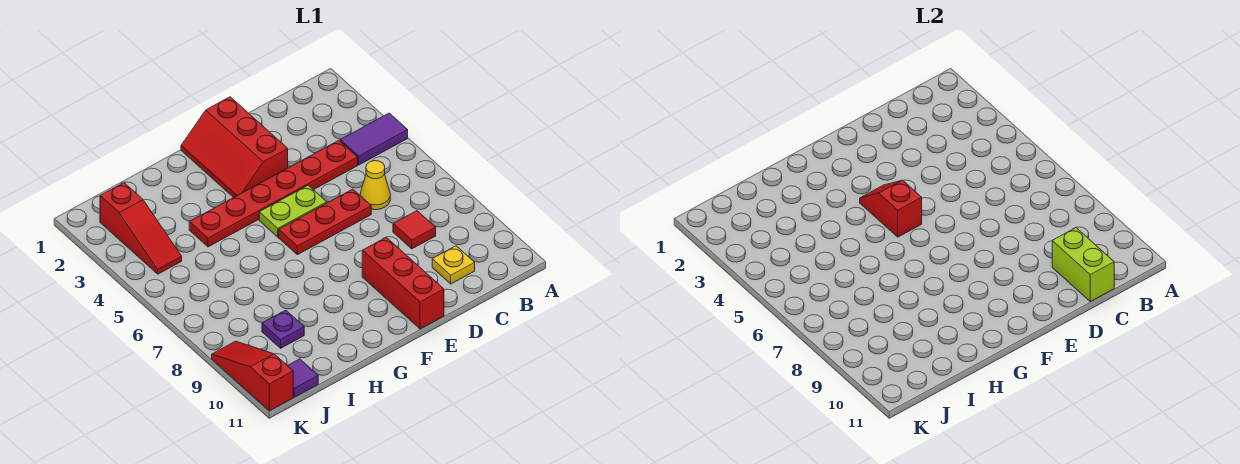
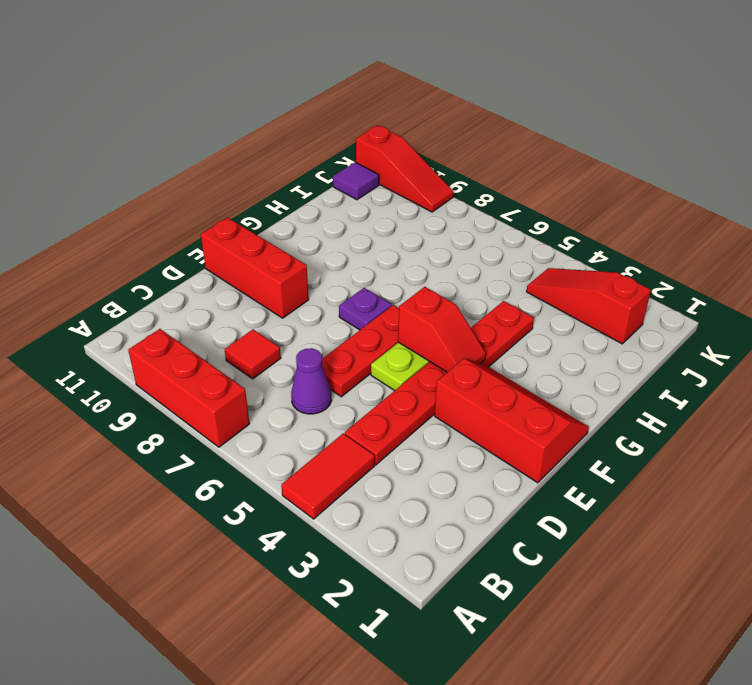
purple 1x2 tile [340,113,408,165] -> red 1x2 tile [281,434,375,519]
none -> red 1x3 brick [128,329,249,447]
yellow 1x1 cone [360,161,390,210] -> purple 1x1 cone [291,348,332,414]
yellow 1x1 plate [432,246,475,284] -> none
lime 1x2 brick [1052,228,1114,302] -> none
purple 1x1 plate [262,310,304,348] -> purple 1x1 plate moved to [339,288,392,330]

